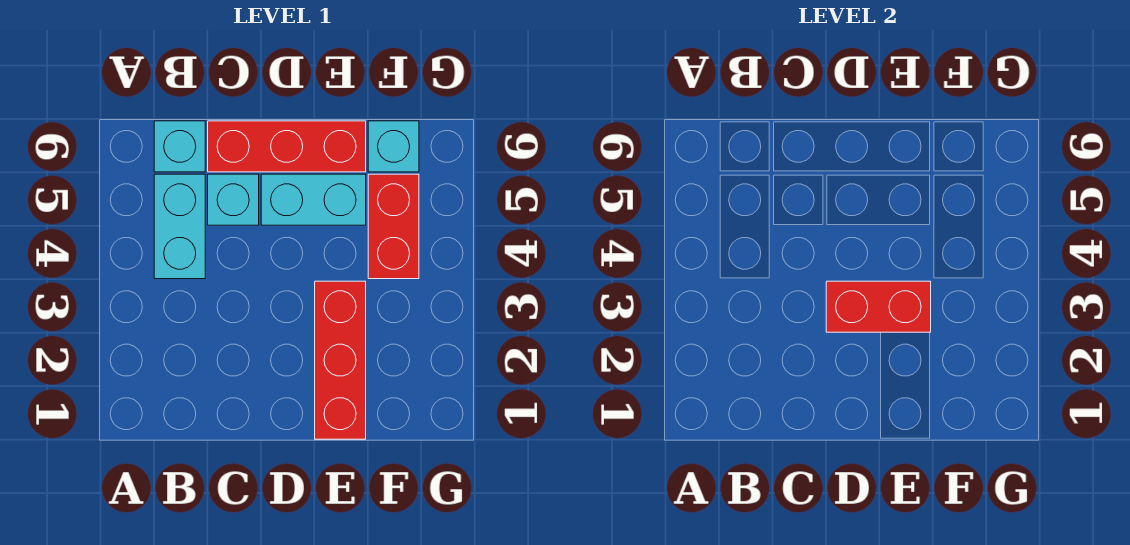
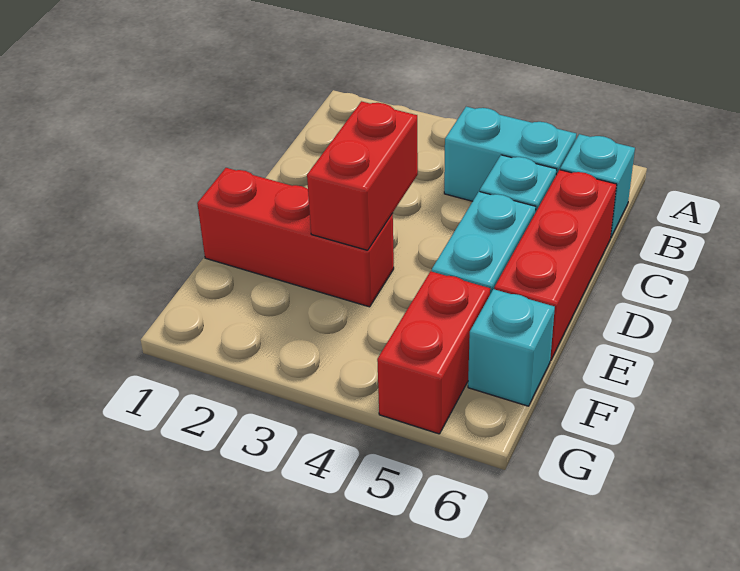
red 1x2 brick [368,174,419,279] -> red 1x2 brick turned to [377,271,490,434]

